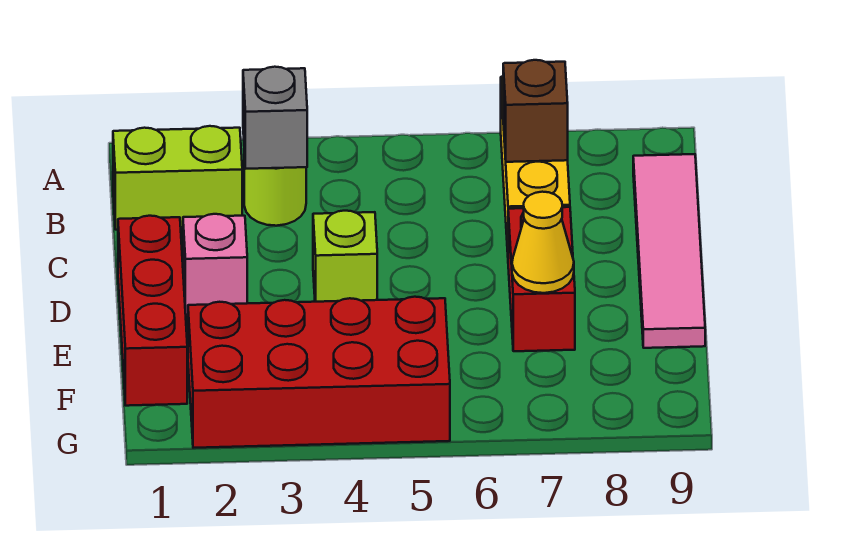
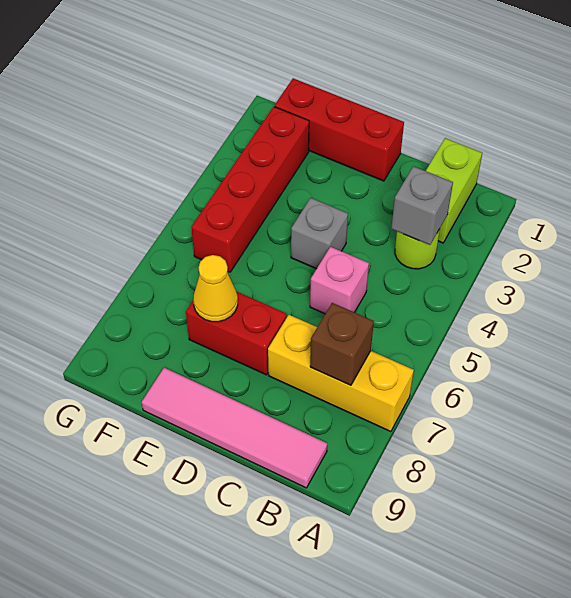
pink 1x1 brick [183,214,247,316] -> pink 1x1 brick moved to [310,247,369,314]
lime 1x1 brick [313,211,377,302] -> grey 1x1 brick [291,198,348,269]
red 2x4 brick [188,297,450,448] -> red 1x4 brick [191,107,309,272]

